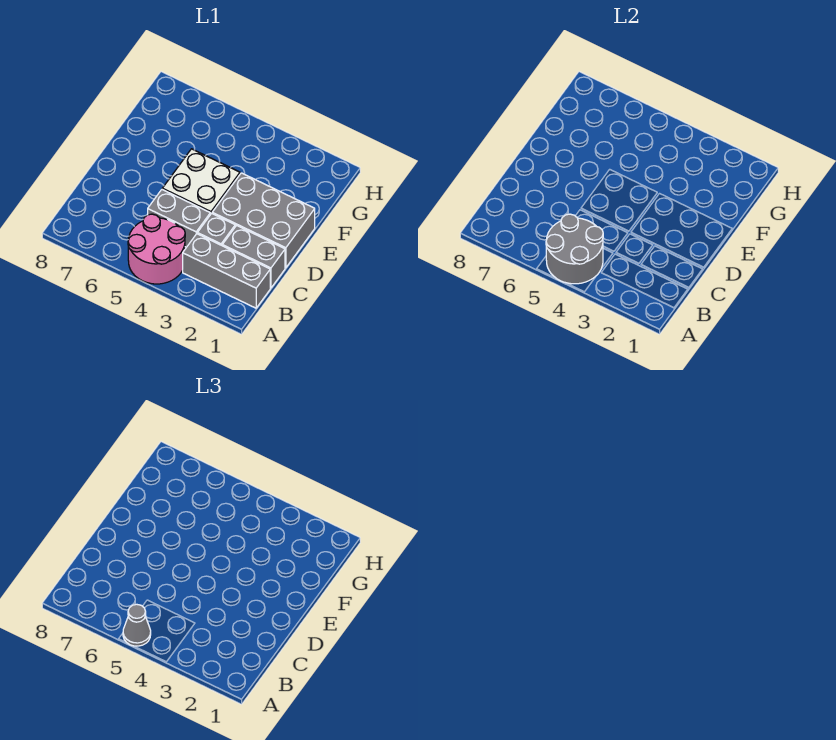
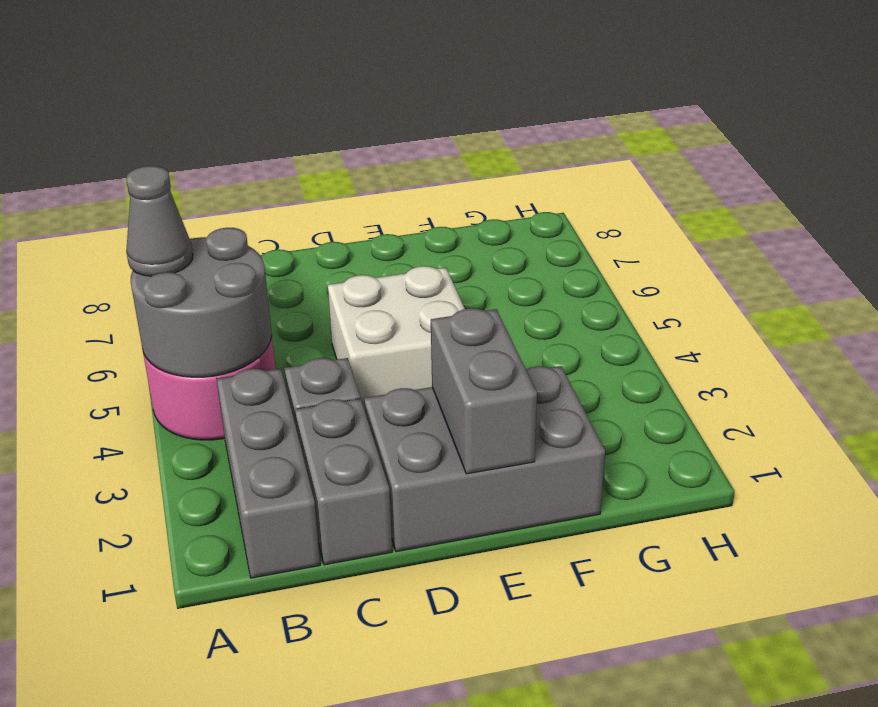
grey 1x2 brick [148,190,210,247] -> grey 1x2 brick moved to [431,308,537,474]
grey 2x3 brick [212,173,315,268] -> grey 2x3 brick turned to [364,366,605,552]

